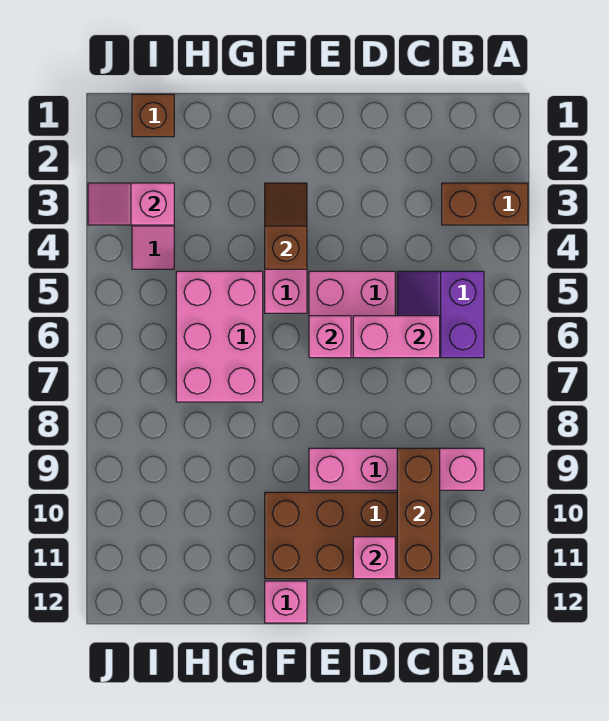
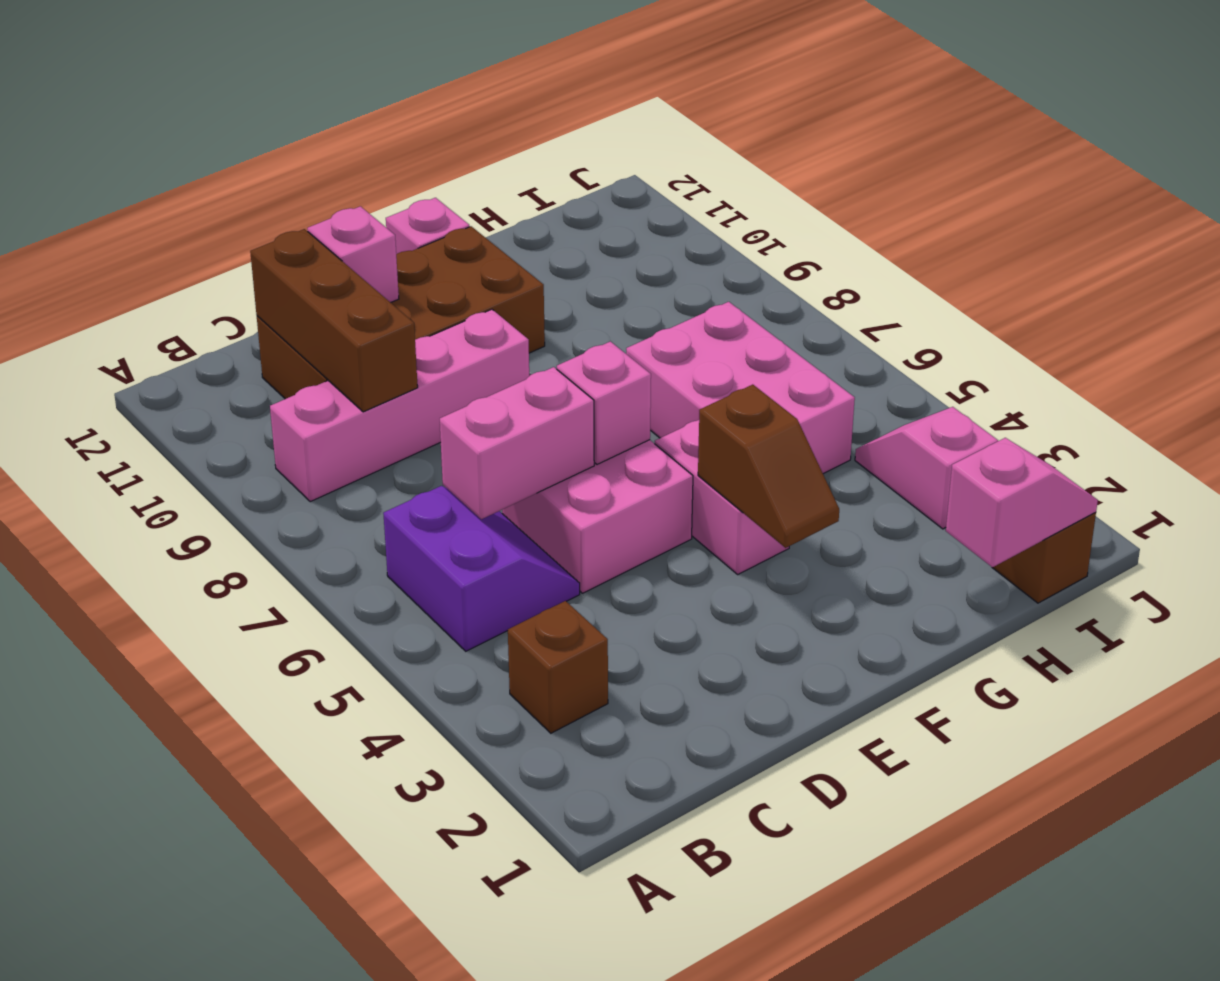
brown 1x2 brick [442,183,528,225] -> brown 1x1 brick [508,601,608,733]
pink 1x2 slope [88,183,174,225] -> pink 1x2 slope moved to [946,438,1098,567]

